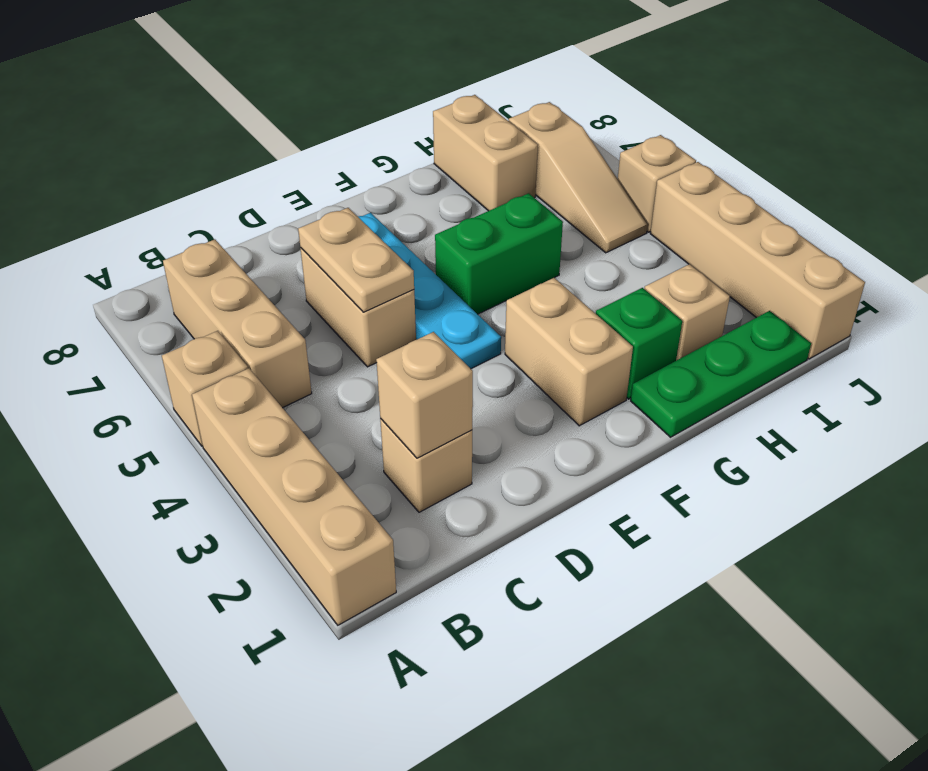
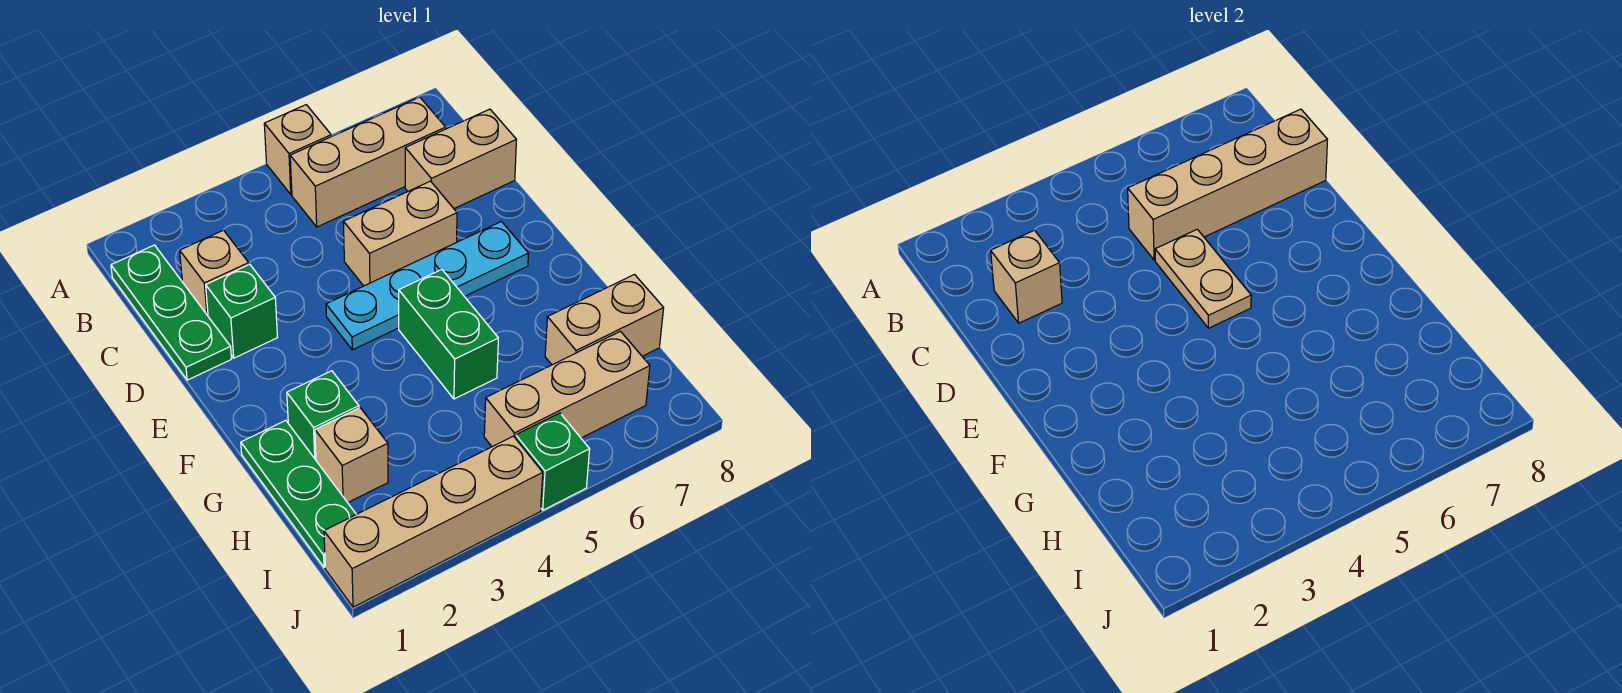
tan 1x4 brick [192,368,396,625] -> tan 1x4 brick moved to [1128,109,1327,260]
none -> green 1x3 plate [111,245,231,380]
none -> green 1x1 brick [206,264,277,358]
tan 1x2 plate [298,208,414,312] -> tan 1x2 plate turned to [1155,229,1251,328]
tan 1x2 brick [505,278,633,426] -> tan 1x2 brick moved to [405,109,516,209]
tan 1x3 slope [508,102,648,253] -> tan 1x3 brick [484,331,650,447]
tan 1x1 brick [618,135,696,232] -> green 1x1 brick [516,413,590,510]

